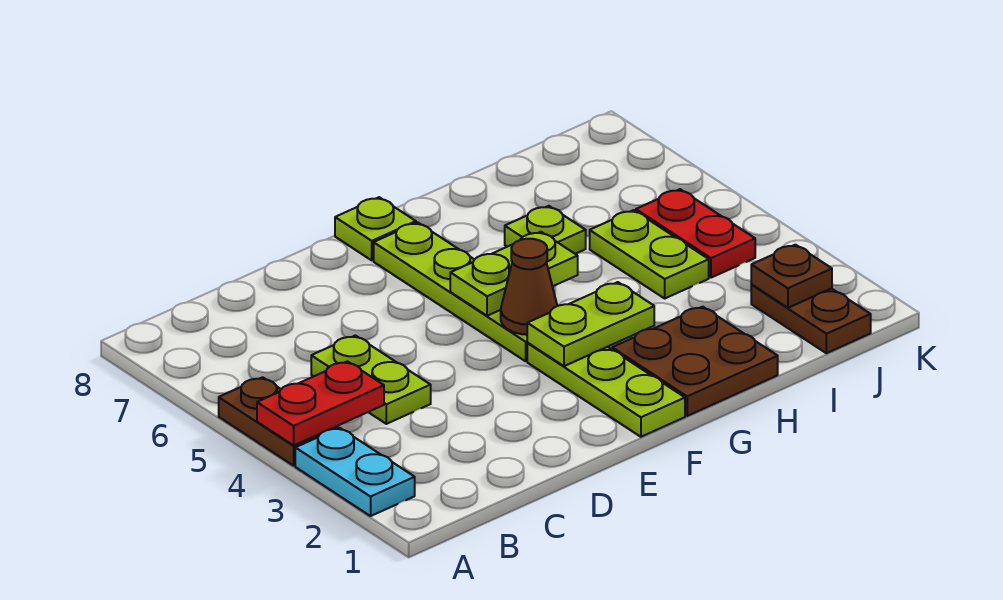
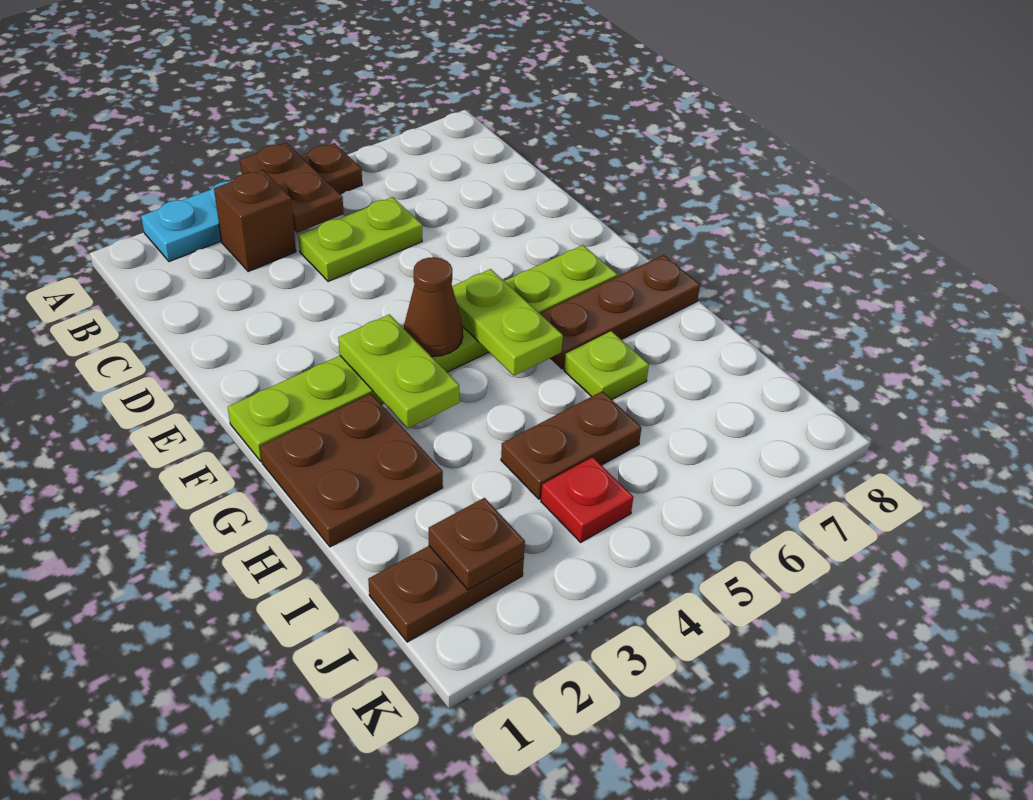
red 1x2 plate [257,361,384,445] -> brown 1x2 plate [240,143,344,233]
none -> brown 1x1 brick [214,170,296,272]
lime 1x1 plate [335,197,416,260] -> none
none -> brown 1x3 plate [540,255,700,369]
lime 1x2 plate [590,210,709,298] -> brown 1x2 plate [501,391,641,499]
red 1x2 plate [636,189,755,278] -> red 1x1 plate [541,457,633,542]

